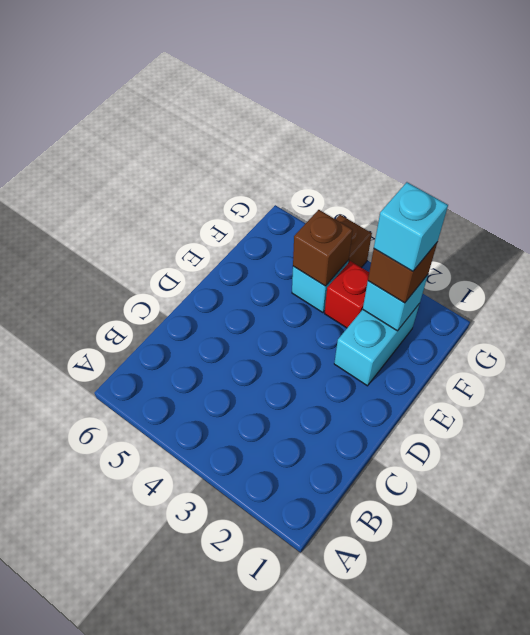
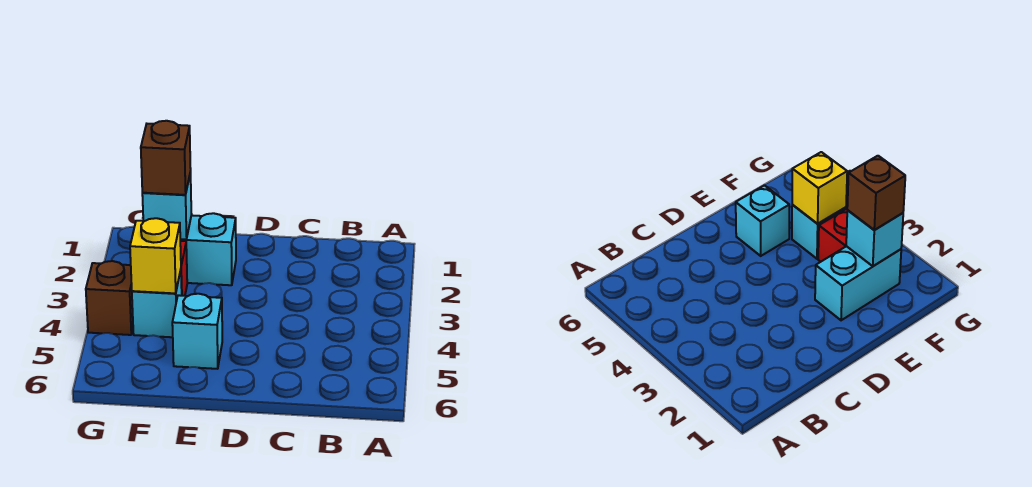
cyan 1x1 brick [374,182,448,271] -> cyan 1x1 brick moved to [172,294,222,369]
brown 1x1 brick [293,210,353,286] -> yellow 1x1 brick [130,218,181,293]

